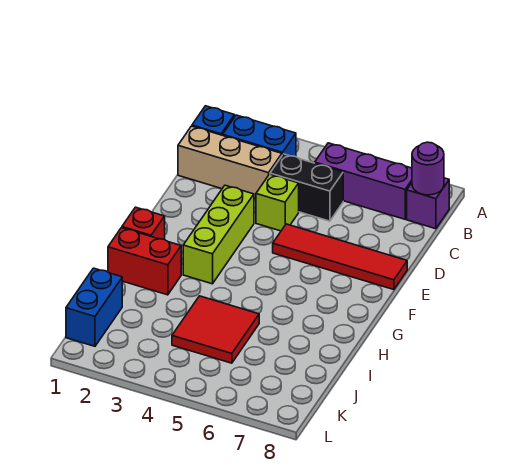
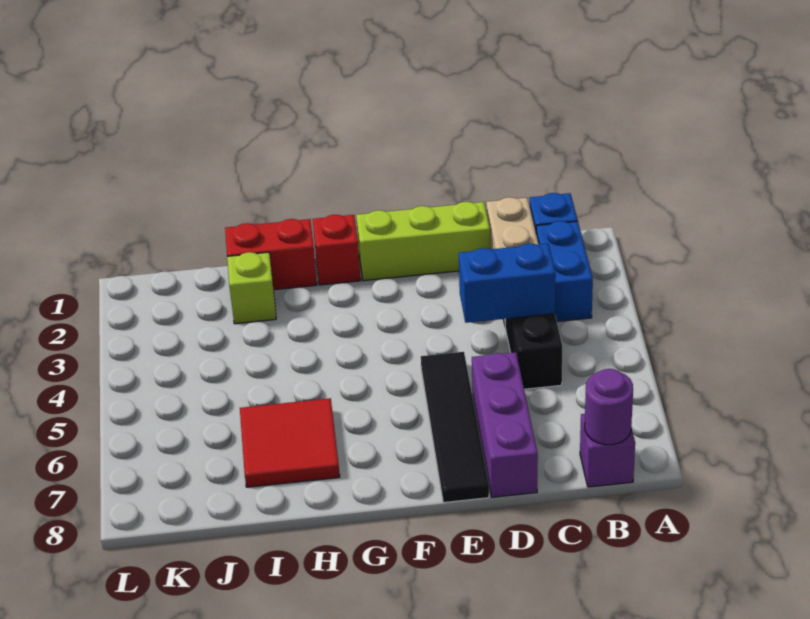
purple 1x3 brick [315,143,412,219] -> purple 1x3 brick moved to [472,352,538,497]
lime 1x1 brick [256,174,299,231] -> lime 1x1 brick moved to [227,252,276,324]
lime 1x3 brick [183,185,254,284] -> lime 1x3 brick moved to [356,202,490,281]
red 1x4 tile [273,224,407,290] -> black 1x4 tile [421,352,489,503]
red 1x2 brick [108,228,181,295] -> red 1x2 brick turned to [225,219,317,290]
red 2x2 tile [172,296,259,363] -> red 2x2 tile moved to [240,398,340,487]
blue 1x2 brick [66,268,122,346] -> blue 1x2 brick moved to [459,244,556,323]

